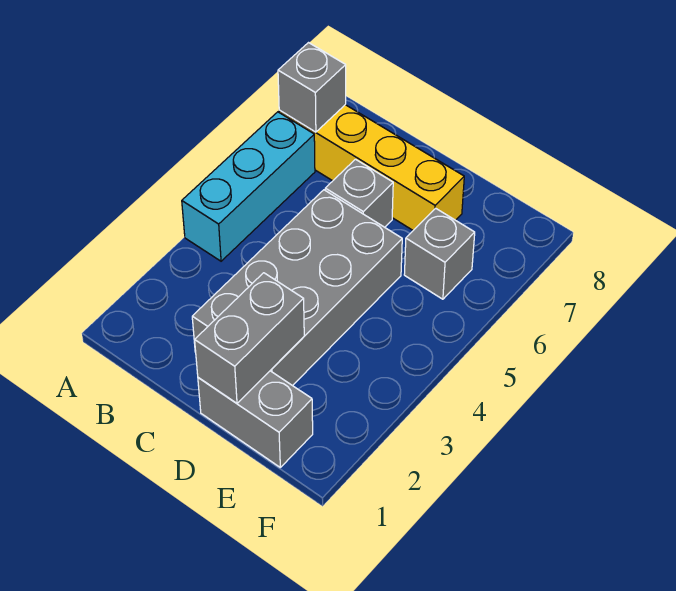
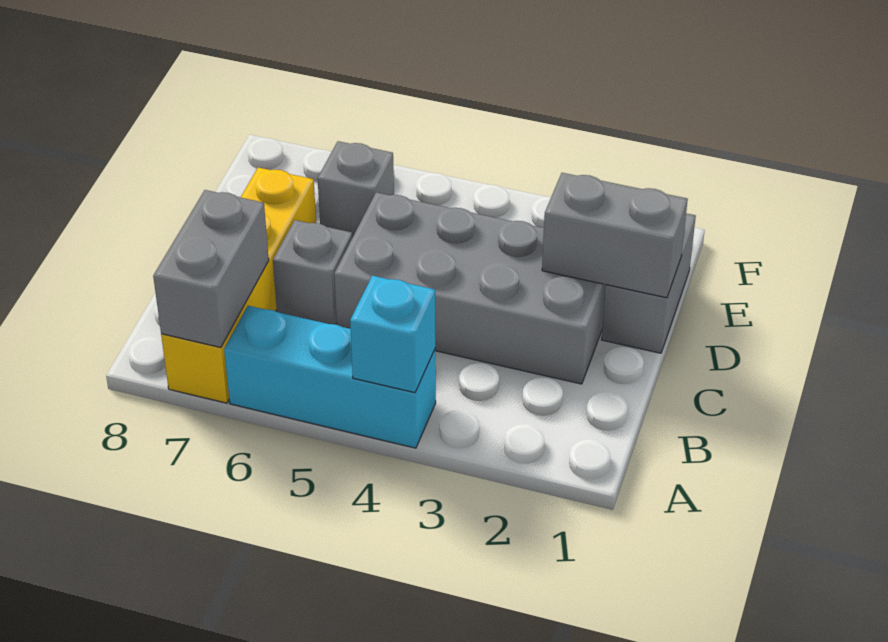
none -> cyan 1x1 brick [350,276,435,393]
grey 1x1 brick [278,43,346,132] -> grey 1x2 brick [153,190,269,347]

